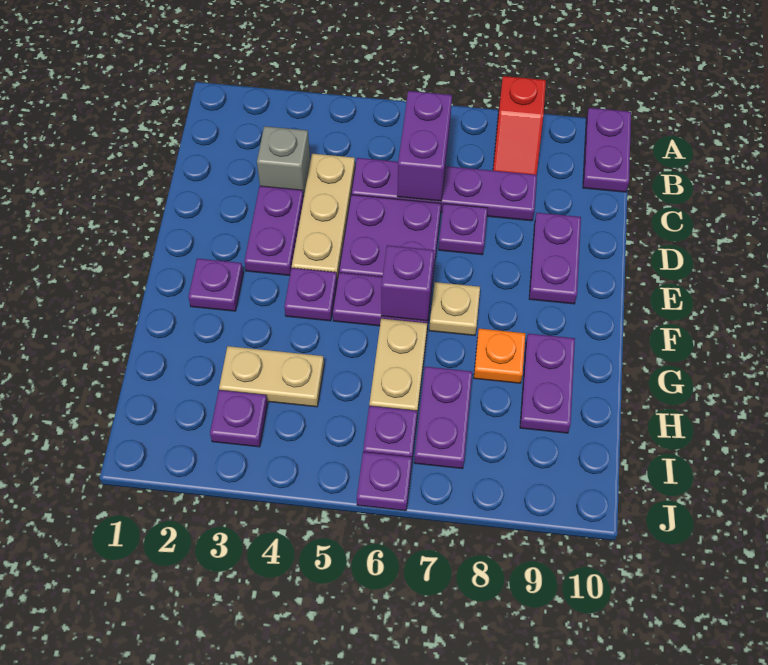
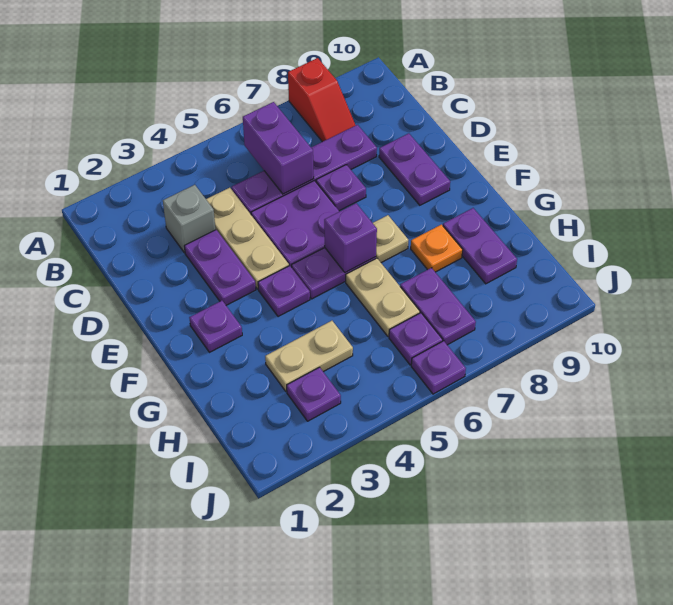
purple 1x2 plate [583,108,631,192] -> none

